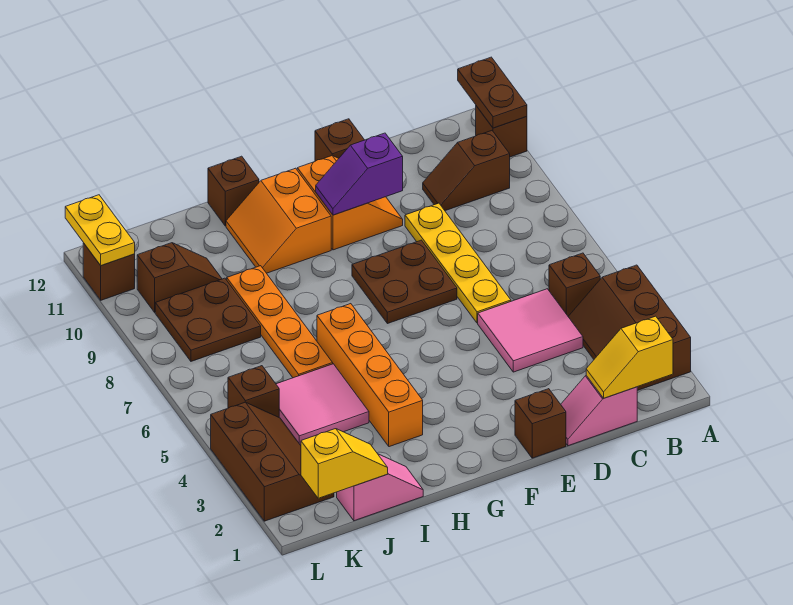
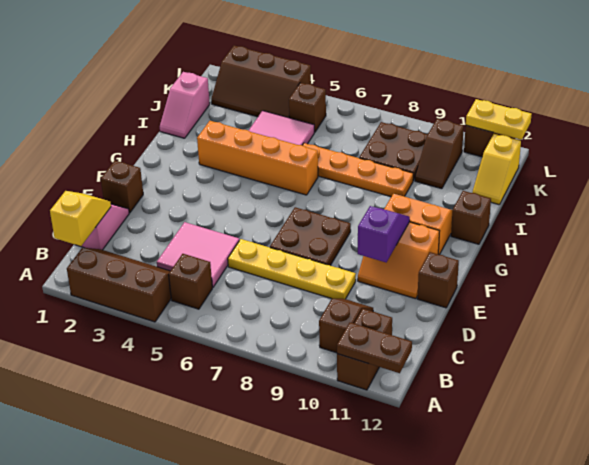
brown 1x1 brick [476,106,527,157] -> brown 1x2 brick [337,309,392,390]
yellow 1x2 slope [301,429,388,498] -> yellow 1x2 slope moved to [472,134,521,205]

